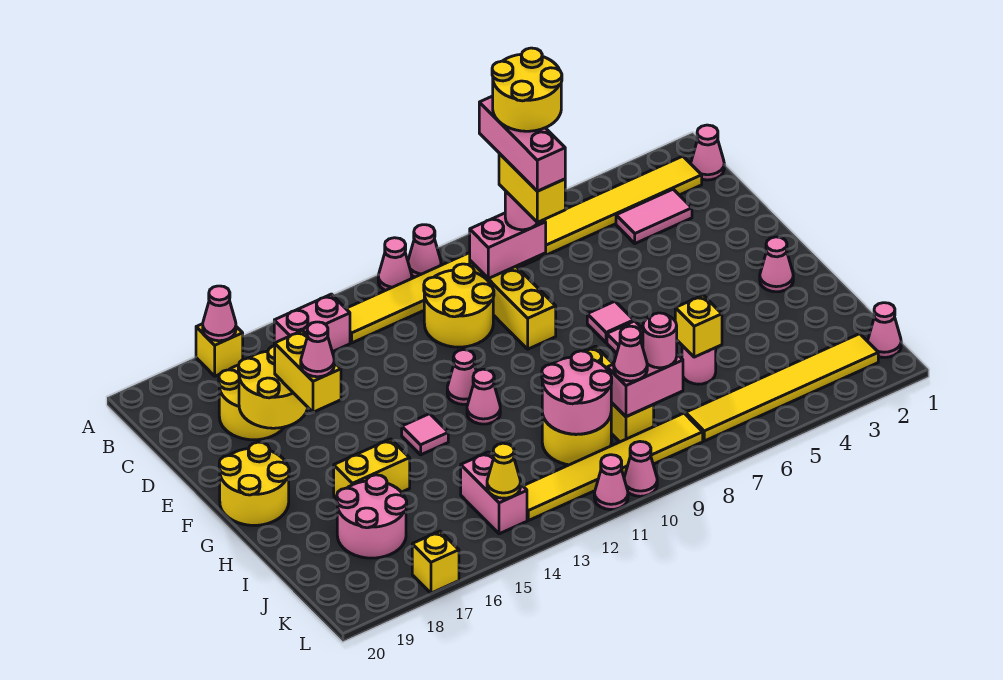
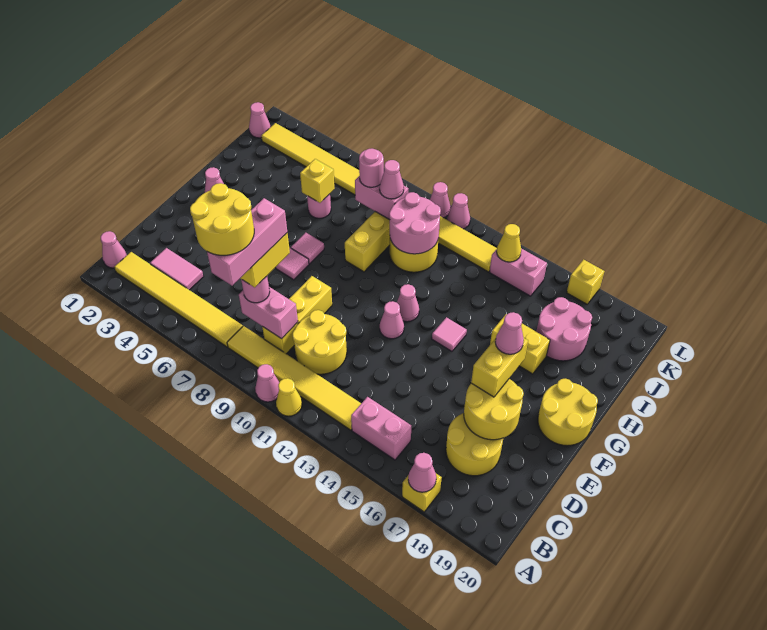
pink 1x1 cone [378,238,412,291] -> yellow 1x1 cone [276,378,302,416]
pink 1x2 brick [461,452,527,534] -> pink 1x2 brick turned to [489,248,547,296]

